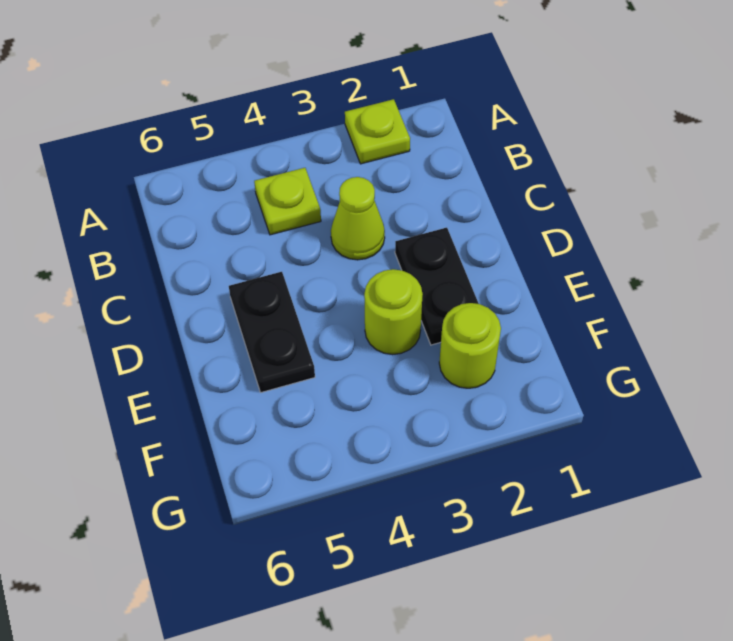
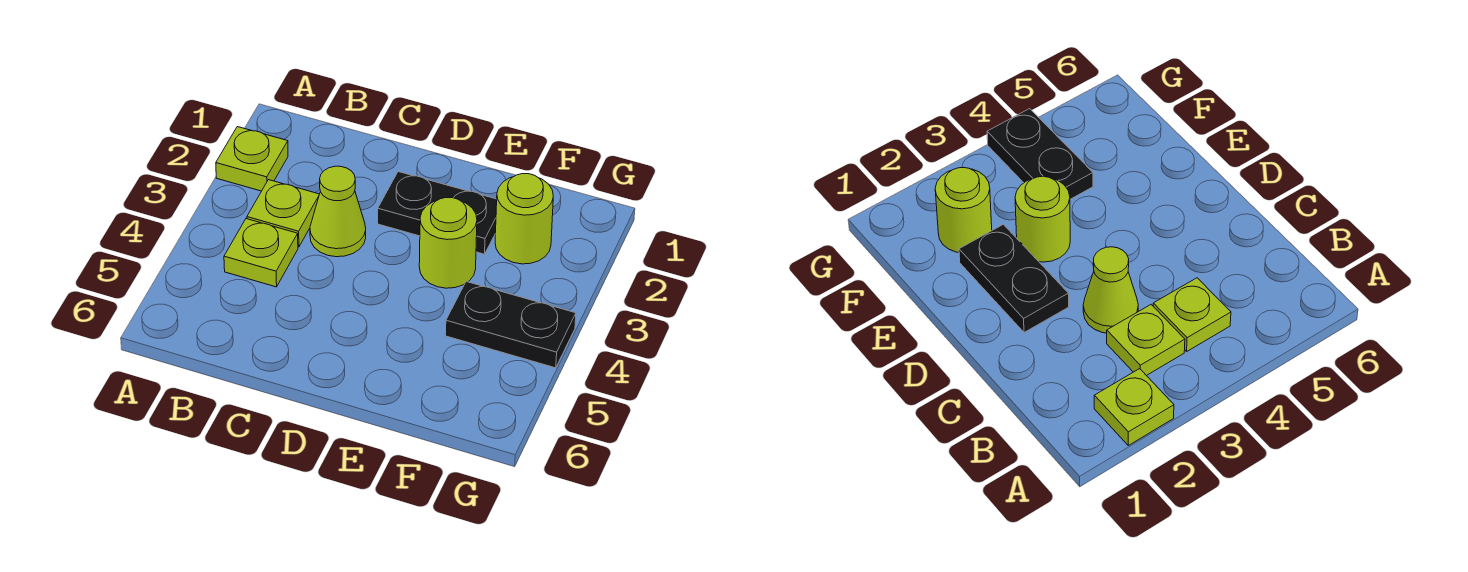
none -> lime 1x1 plate [247,180,319,247]
black 1x2 plate [229,272,315,392] -> black 1x2 plate moved to [446,282,576,368]

